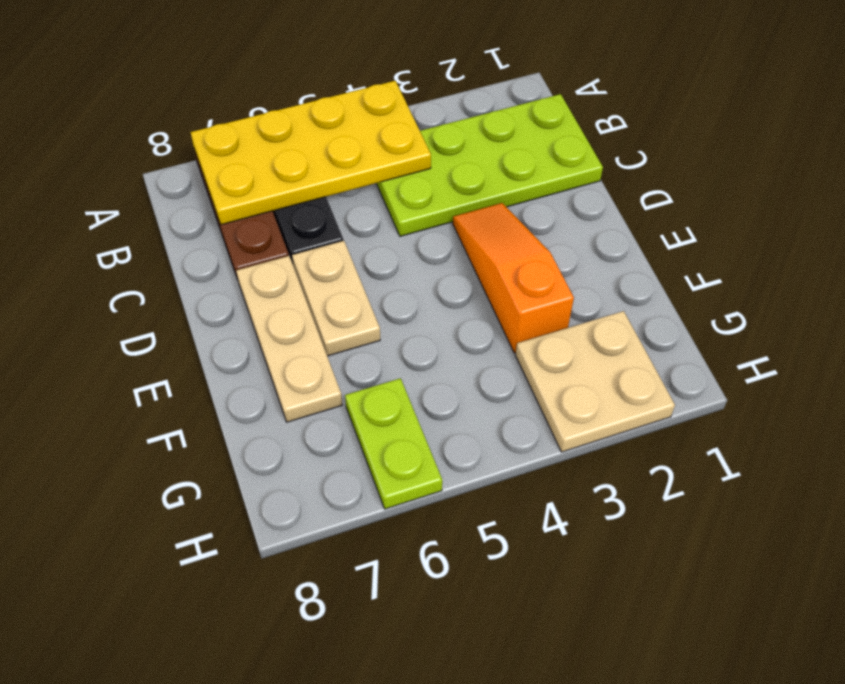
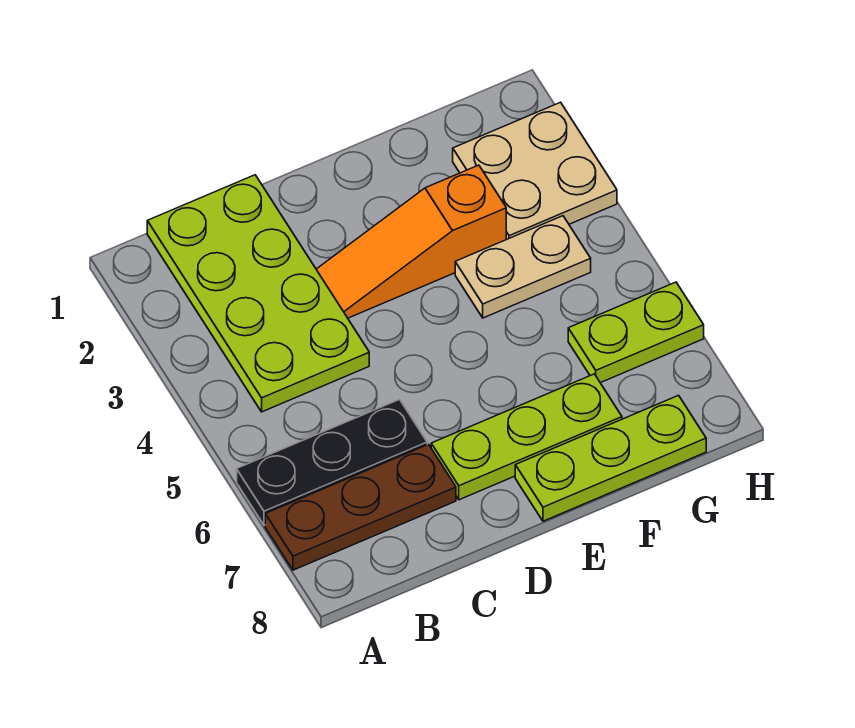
yellow 2x4 plate [191,81,431,225] -> none
tan 1x2 plate [292,241,380,356] -> tan 1x2 plate moved to [455,216,591,318]
tan 1x3 plate [236,256,342,422] -> lime 1x3 plate [431,374,622,500]
none -> lime 1x3 plate [515,396,706,521]

